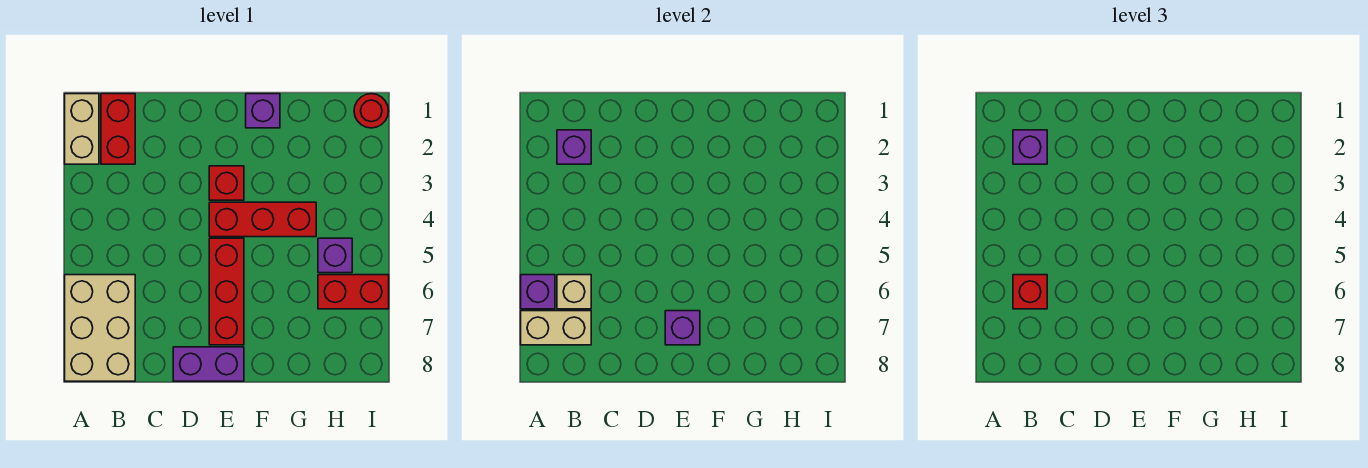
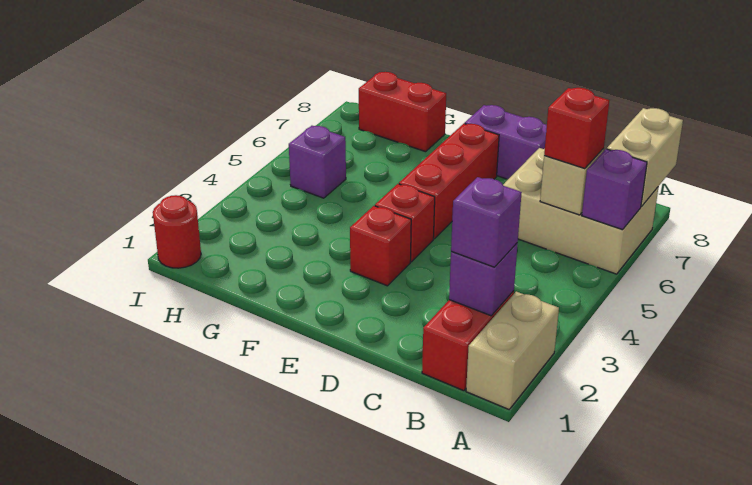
tan 2x3 brick [65,275,135,381] -> tan 2x3 brick turned to [503,148,659,274]
tan 1x2 brick [521,311,591,345] -> tan 1x2 brick turned to [607,108,683,207]
red 1x3 brick [209,202,316,237] -> red 1x1 brick [375,184,435,262]
purple 1x1 brick [665,311,700,345] -> none
purple 1x1 brick [246,94,280,128] -> none
red 1x2 brick [318,275,389,309] -> red 1x2 brick moved to [359,72,446,152]

